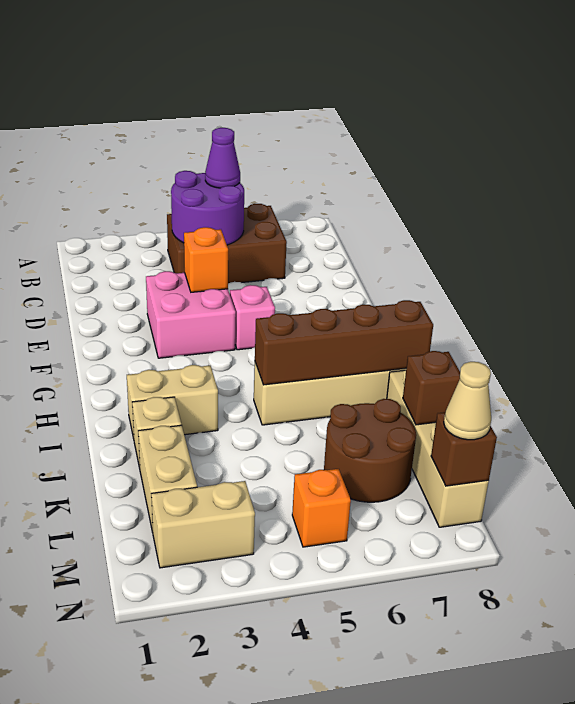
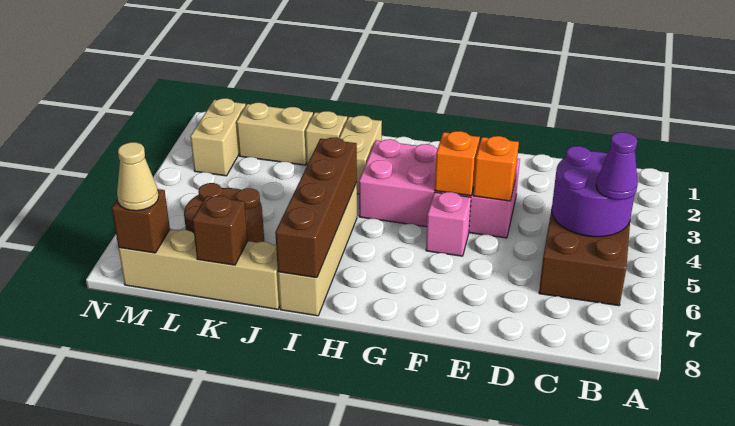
pink 2x2 brick [146,271,236,358] -> pink 2x4 brick [359,139,520,238]
orange 1x1 brick [292,469,351,547] -> orange 1x1 brick moved to [435,131,480,196]

